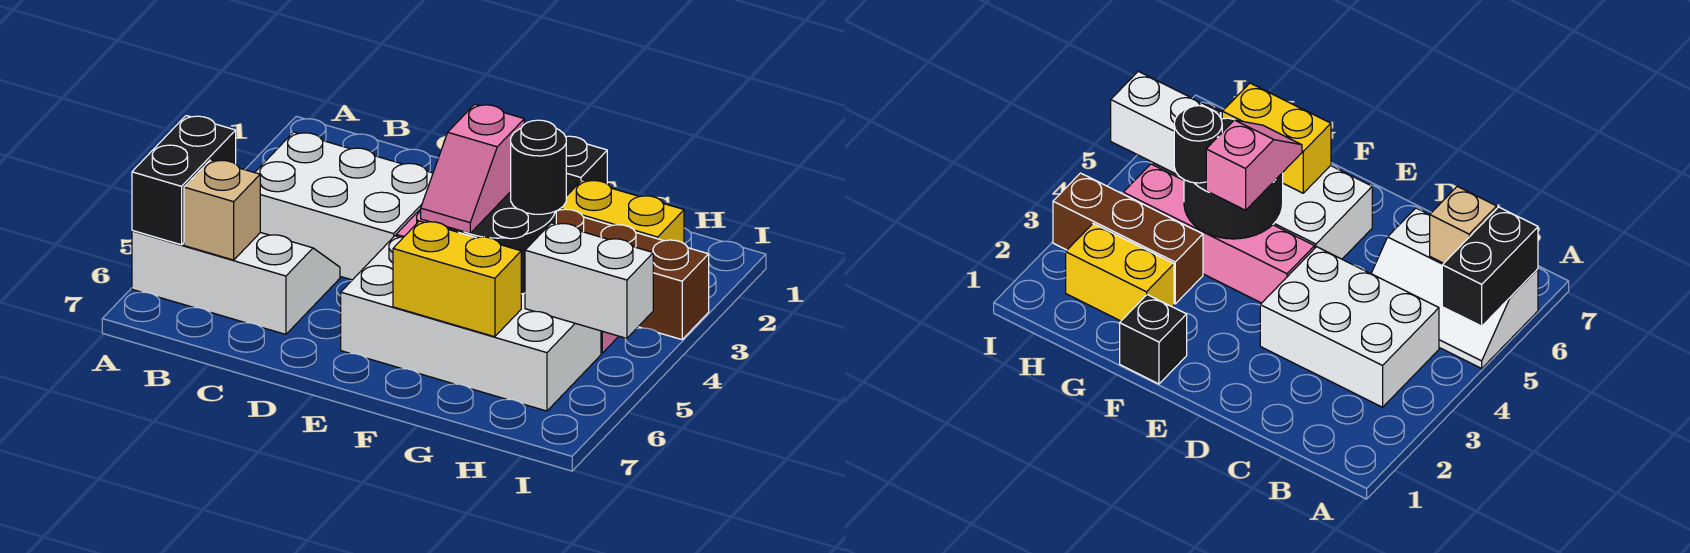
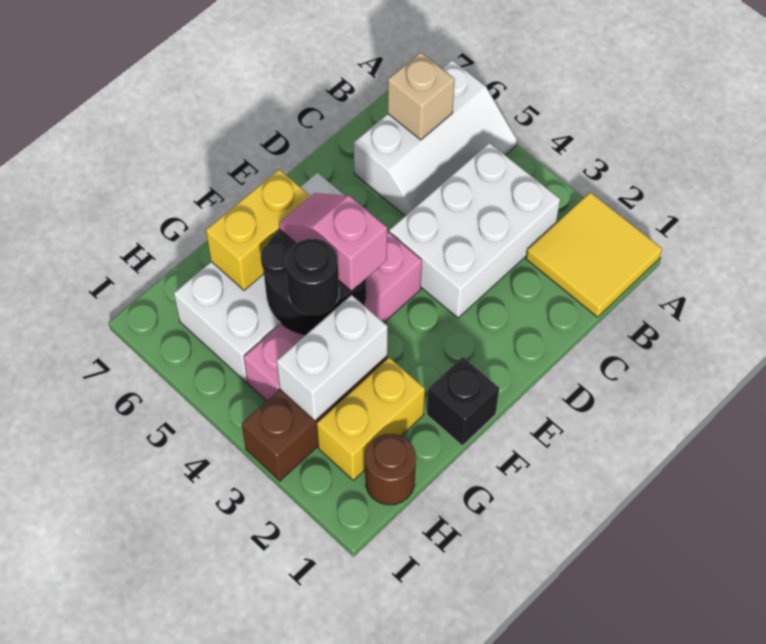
none -> yellow 2x2 tile [526,192,662,317]
black 1x2 brick [132,116,236,245] -> none
none -> brown 1x1 round brick [365,434,416,505]
white 1x2 brick [525,223,653,338] -> white 1x2 brick moved to [277,295,388,421]

